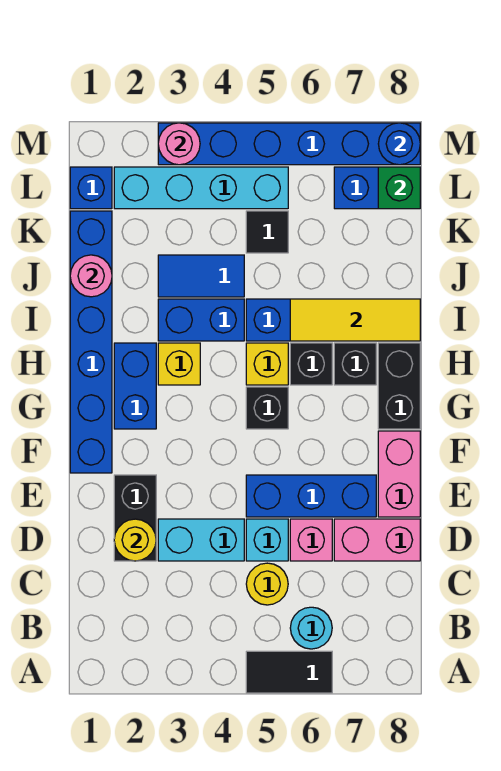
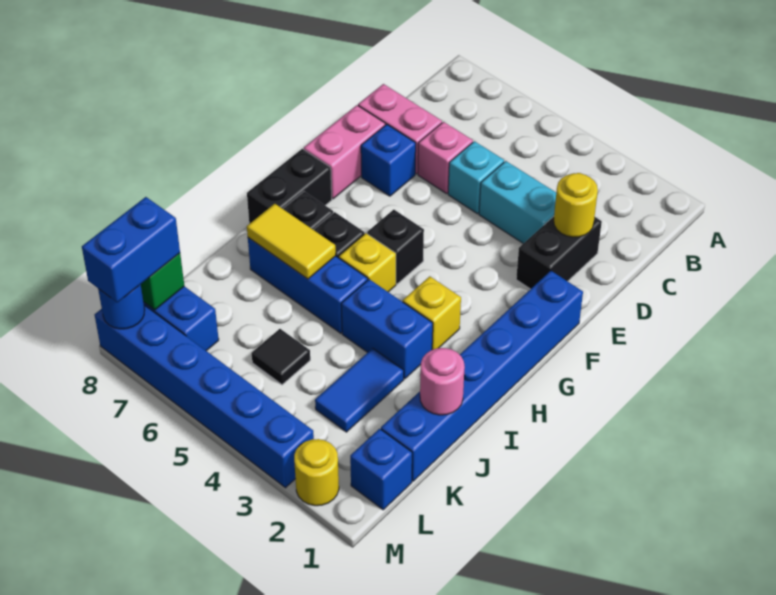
black 1x2 tile [246,651,332,693] -> none
cyan 1x1 round brick [290,607,332,649] -> none
yellow 1x1 round brick [246,563,288,605] -> yellow 1x1 round brick moved to [294,439,339,506]
blue 1x3 brick [246,475,376,517] -> blue 1x1 brick [361,124,416,196]
blue 1x2 brick [114,343,156,429] -> blue 1x2 brick moved to [82,197,180,302]
yellow 1x3 tile [290,299,420,341] -> yellow 1x2 tile [247,204,336,279]
blue 1x2 tile [158,255,244,297] -> blue 1x2 tile turned to [315,348,404,432]
cyan 1x4 brick [114,167,288,209] -> none
pink 1x1 round brick [158,123,200,165] -> none

